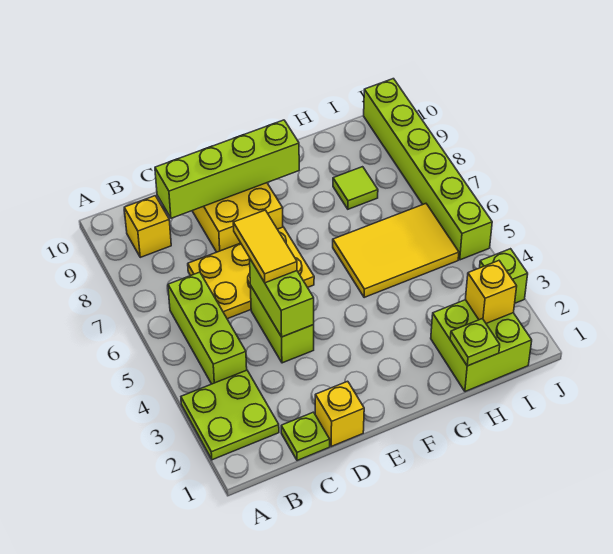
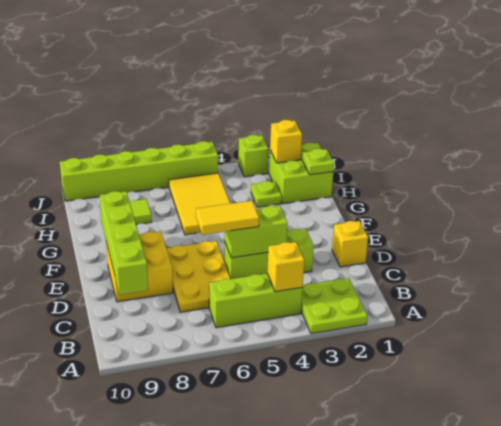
yellow 1x1 brick [124,196,171,257] -> yellow 1x1 brick moved to [267,242,304,292]
lime 1x1 plate [281,412,330,460] -> lime 1x1 plate moved to [251,181,282,207]
lime 1x2 brick [250,285,314,363] -> lime 1x3 brick [224,229,314,279]

